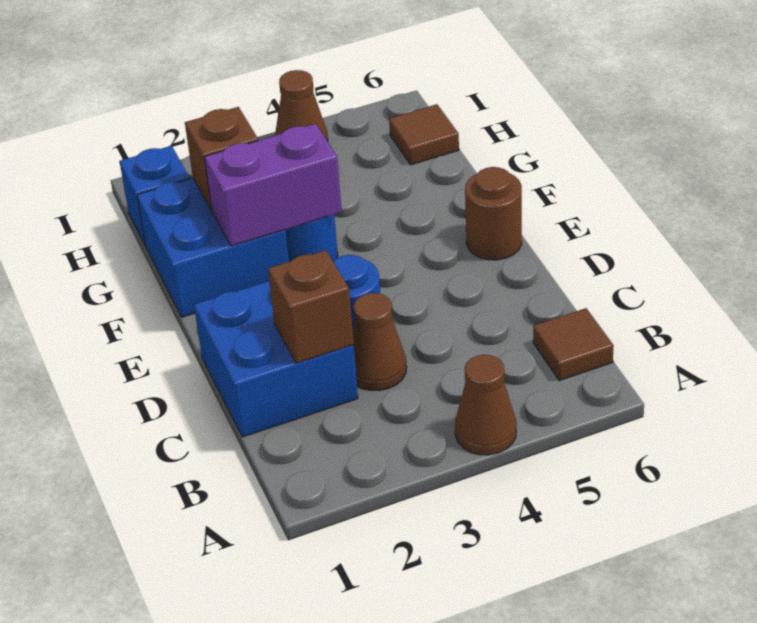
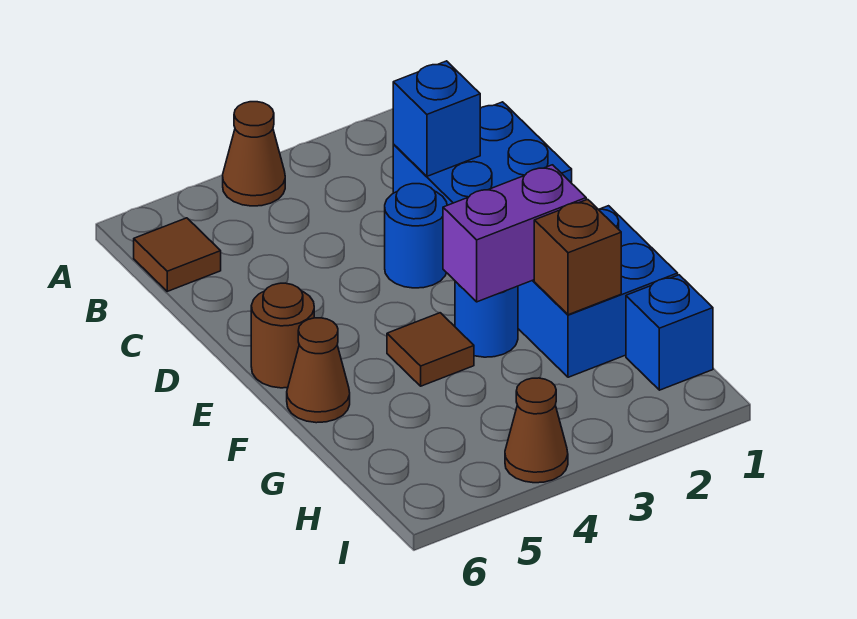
brown 1x1 brick [268,250,354,363] -> blue 1x1 brick [393,61,480,176]
brown 1x1 cone [353,293,407,390] -> brown 1x1 cone moved to [287,318,350,423]
brown 1x1 tile [389,104,459,165] -> brown 1x1 tile moved to [387,313,474,386]

